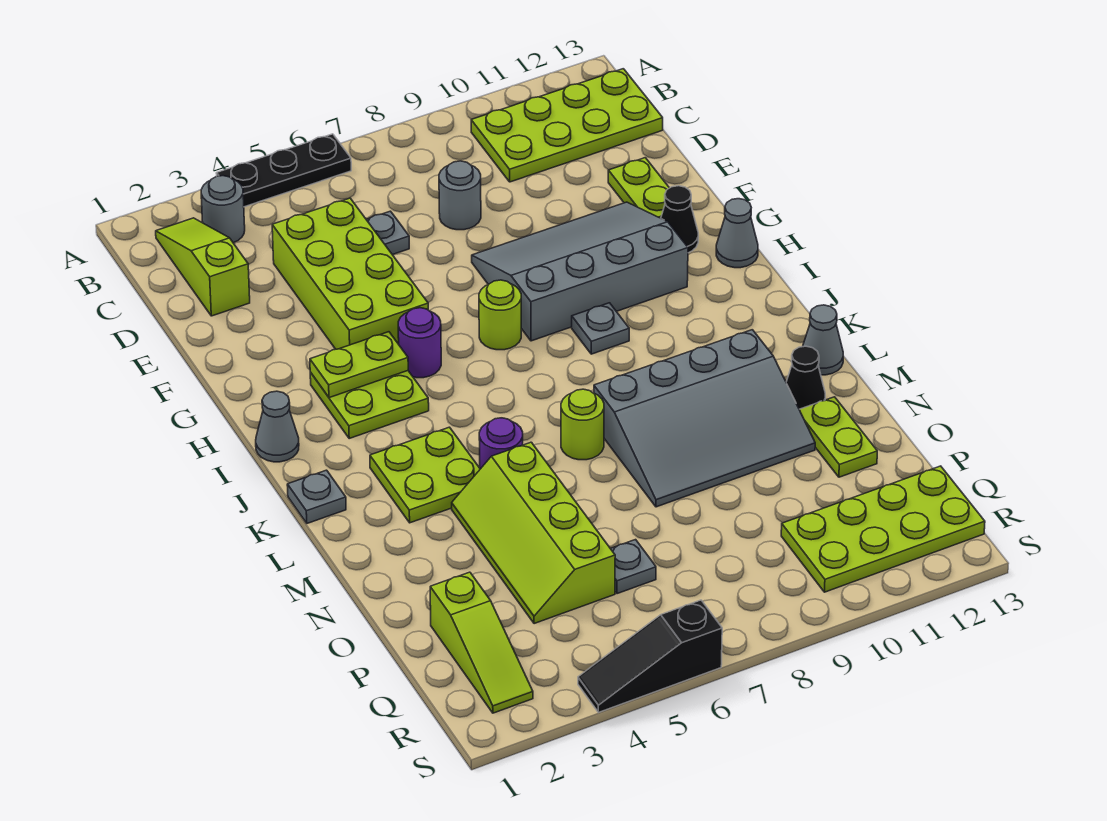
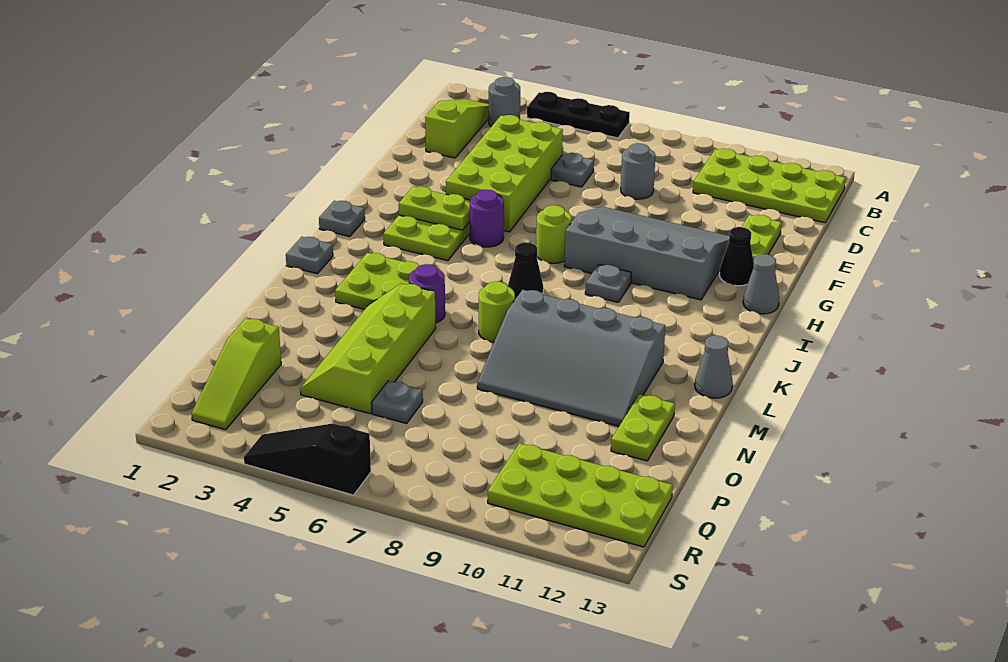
grey 1x1 cone [256,391,299,462] -> grey 1x1 plate [319,201,365,237]
black 1x1 cone [786,346,825,409] -> black 1x1 cone moved to [508,242,543,299]

